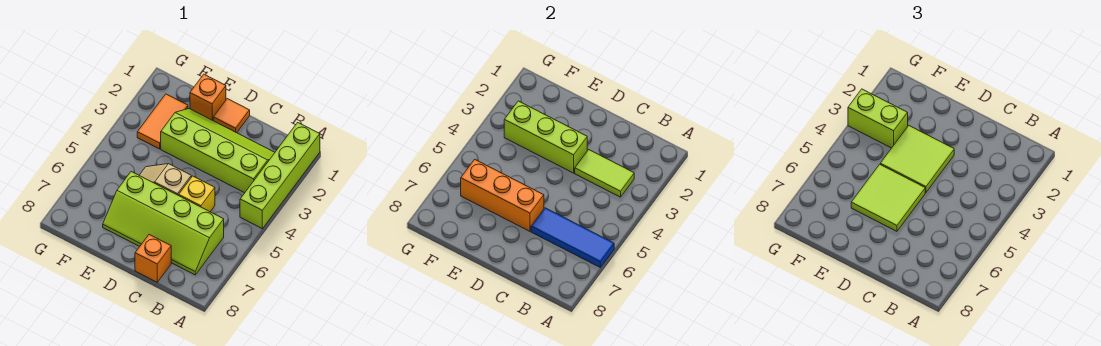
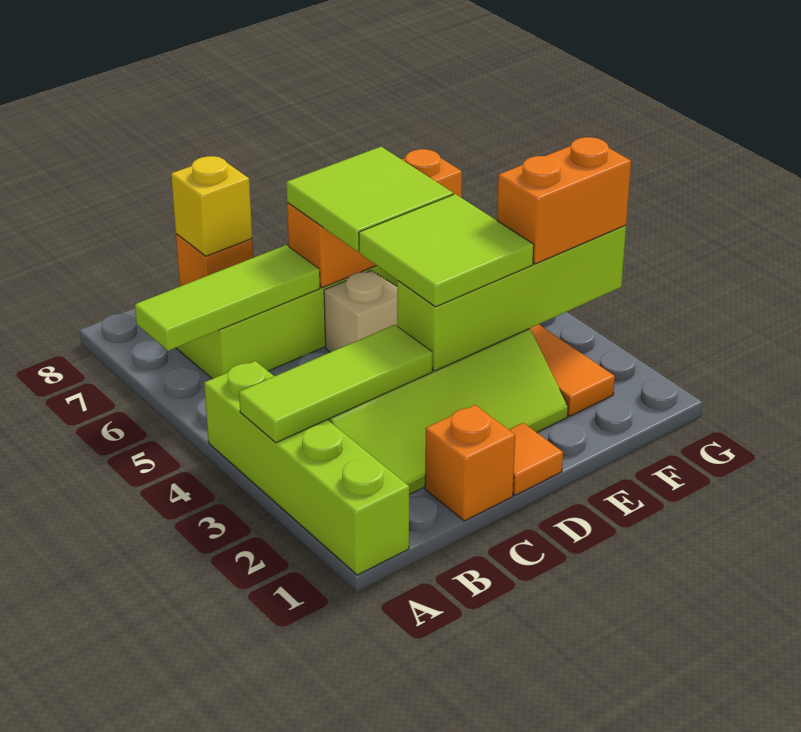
blue 1x3 tile [531,208,614,267] -> lime 1x3 tile [135,245,320,351]
lime 1x2 tile [575,150,634,197] -> lime 1x3 tile [239,325,432,443]
yellow 1x1 brick [179,176,215,212] -> yellow 1x1 brick moved to [171,156,252,256]
lime 1x3 brick [504,101,587,173] -> lime 1x4 brick [397,225,626,371]
orange 1x1 brick [190,74,226,120] -> orange 1x1 brick moved to [425,405,515,521]
lime 1x2 brick [848,89,908,148] -> orange 1x2 brick [497,137,631,264]

